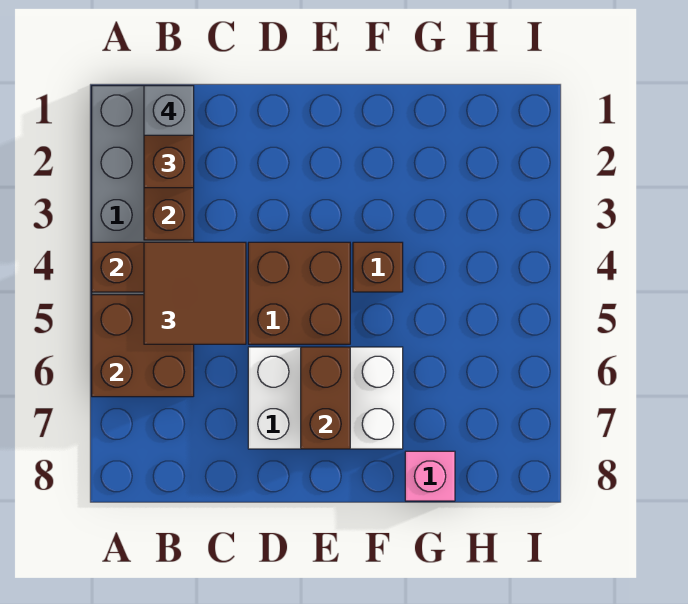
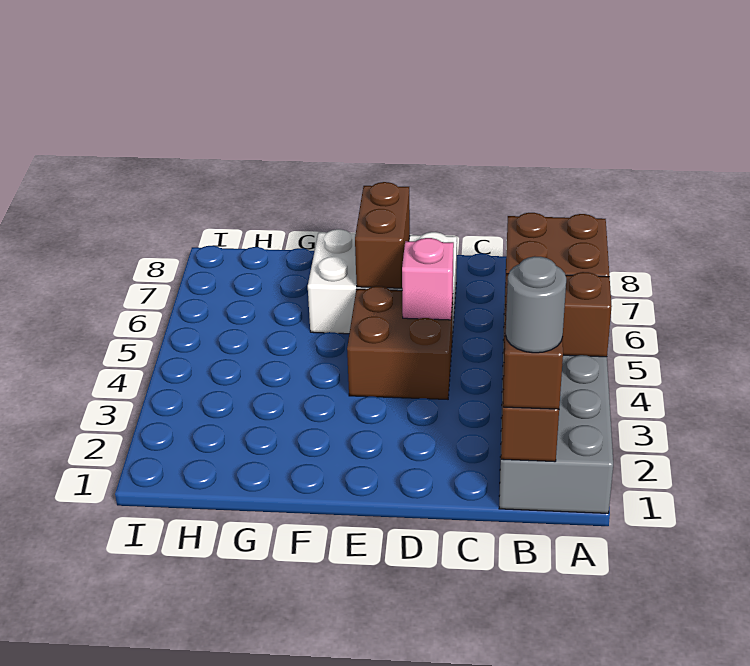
grey 1x1 brick [144,86,194,135] -> grey 1x1 round brick [506,256,566,353]
brown 2x2 tile [144,242,246,344] -> none
brown 1x1 brick [353,242,403,292] -> none
pink 1x1 brick [405,451,455,501] -> pink 1x1 brick moved to [402,238,454,320]

